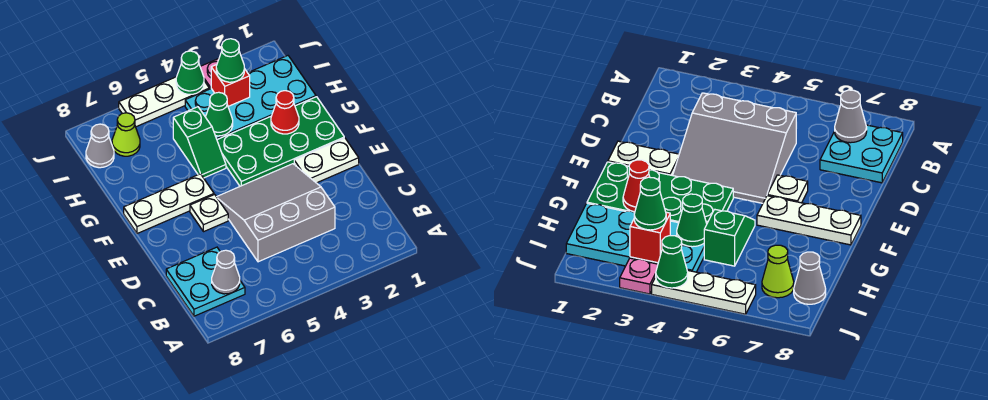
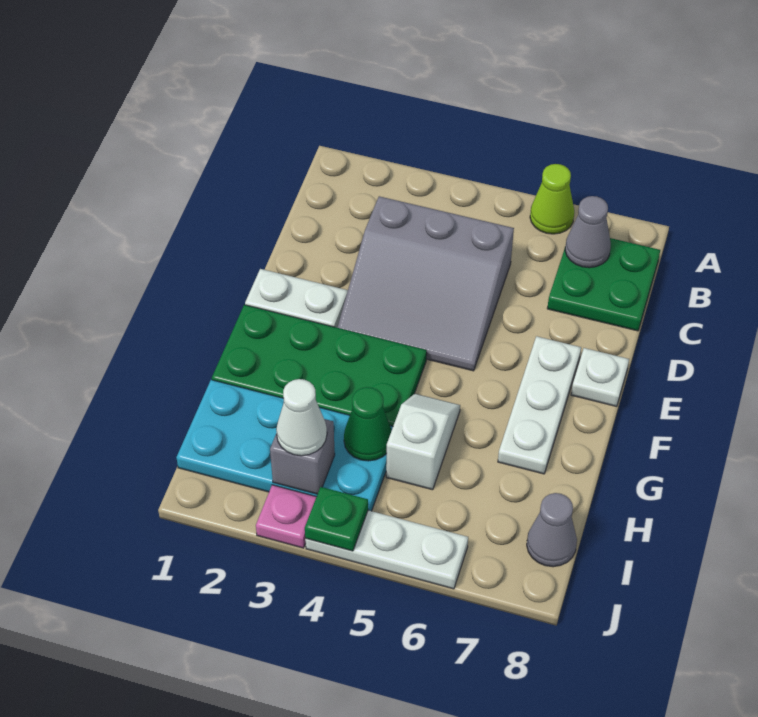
cyan 2x2 plate [166,247,245,316] -> green 2x2 plate [547,238,660,331]
white 1x1 plate [190,195,228,232] -> white 1x1 plate moved to [571,348,629,406]
white 1x3 plate [124,174,214,234] -> white 1x3 plate turned to [498,336,581,474]
red 1x1 cone [271,91,299,134] -> none
green 1x2 slope [173,107,226,178] -> white 1x2 slope [386,394,460,490]
red 1x1 brick [211,65,250,106] -> grey 1x1 brick [270,419,335,494]
green 1x1 cone [216,39,244,82] -> white 1x1 cone [276,379,327,456]
lime 1x1 cone [112,113,140,156] -> lime 1x1 cone moved to [530,164,574,234]
green 1x1 cone [176,51,204,95] -> green 1x1 plate [305,487,368,551]

